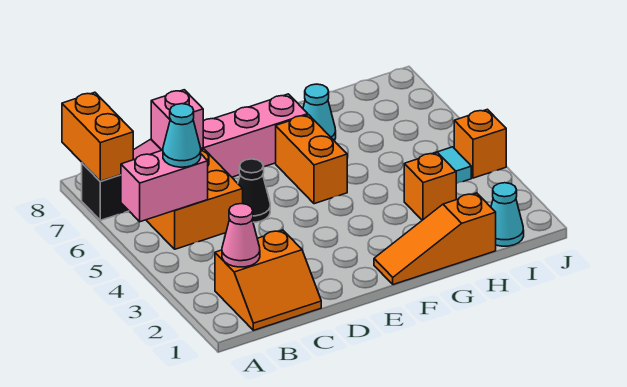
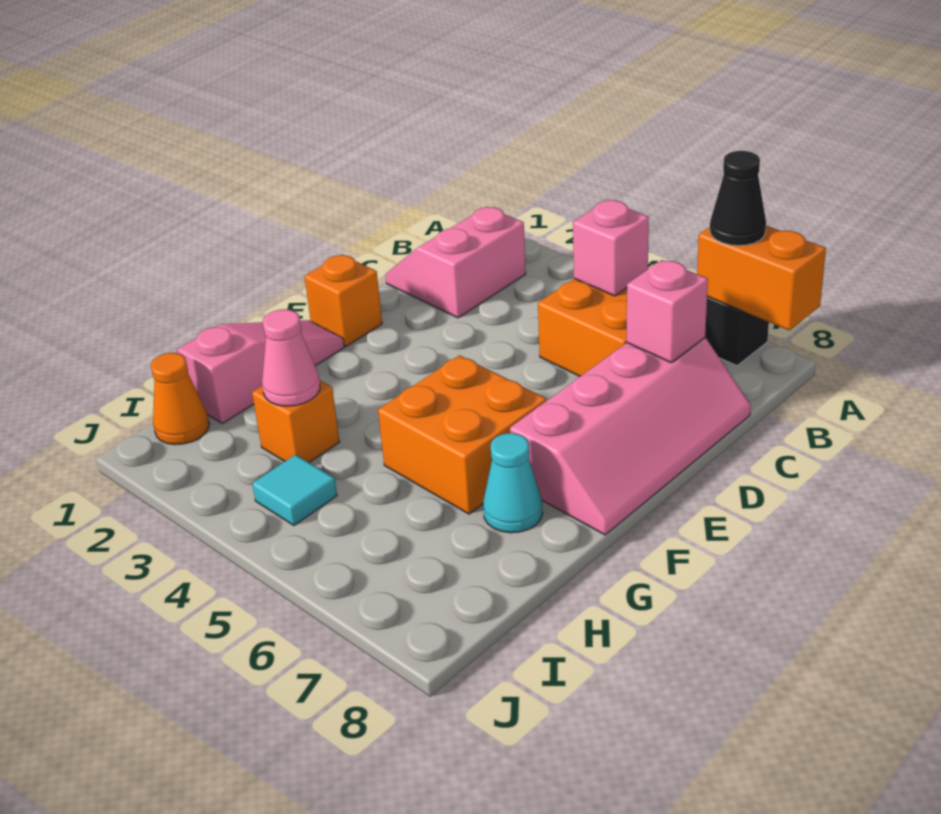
pink 1x2 brick [121,150,208,222] -> pink 1x1 brick [573,200,649,296]
orange 2x2 slope [215,230,321,330] -> pink 2x2 slope [385,207,526,318]
pink 1x1 cone [222,204,260,267] -> pink 1x1 cone moved to [262,309,320,406]
cyan 1x1 cone [163,104,201,167] -> none
black 1x1 cone [238,159,270,222] -> black 1x1 cone moved to [710,151,766,246]
orange 1x3 slope [374,193,496,285] -> pink 1x3 slope [177,320,344,424]
orange 1x2 brick [276,115,347,204] -> orange 2x2 brick [378,355,546,514]
cyan 1x1 cone [491,183,524,246] -> orange 1x1 cone [151,353,209,445]
orange 1x1 brick [454,109,506,178] -> orange 1x1 brick moved to [304,255,382,346]

